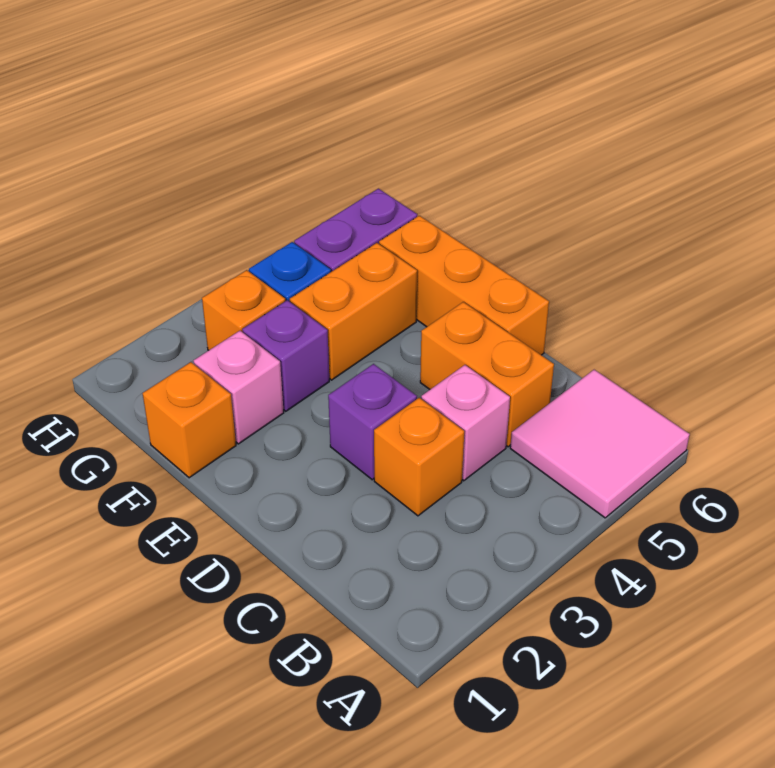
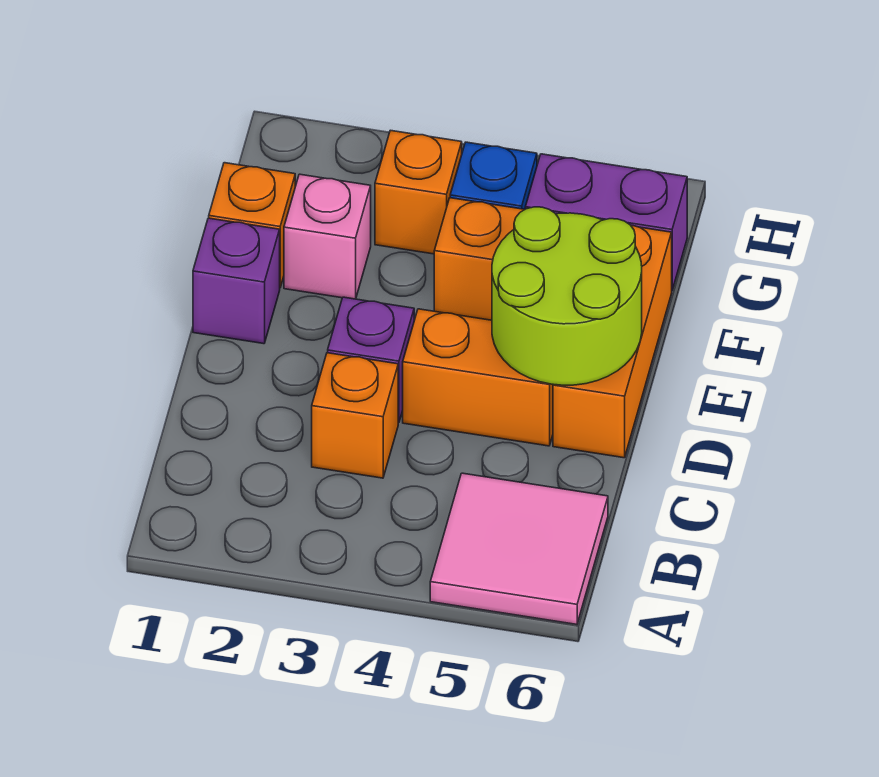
pink 1x1 brick [421,365,510,481] -> none
orange 1x2 brick [420,302,554,447] -> orange 1x2 brick turned to [403,309,553,446]
none -> lime 2x2 round brick [492,207,642,385]
purple 1x1 brick [242,300,329,411] -> purple 1x1 brick moved to [193,218,280,344]

